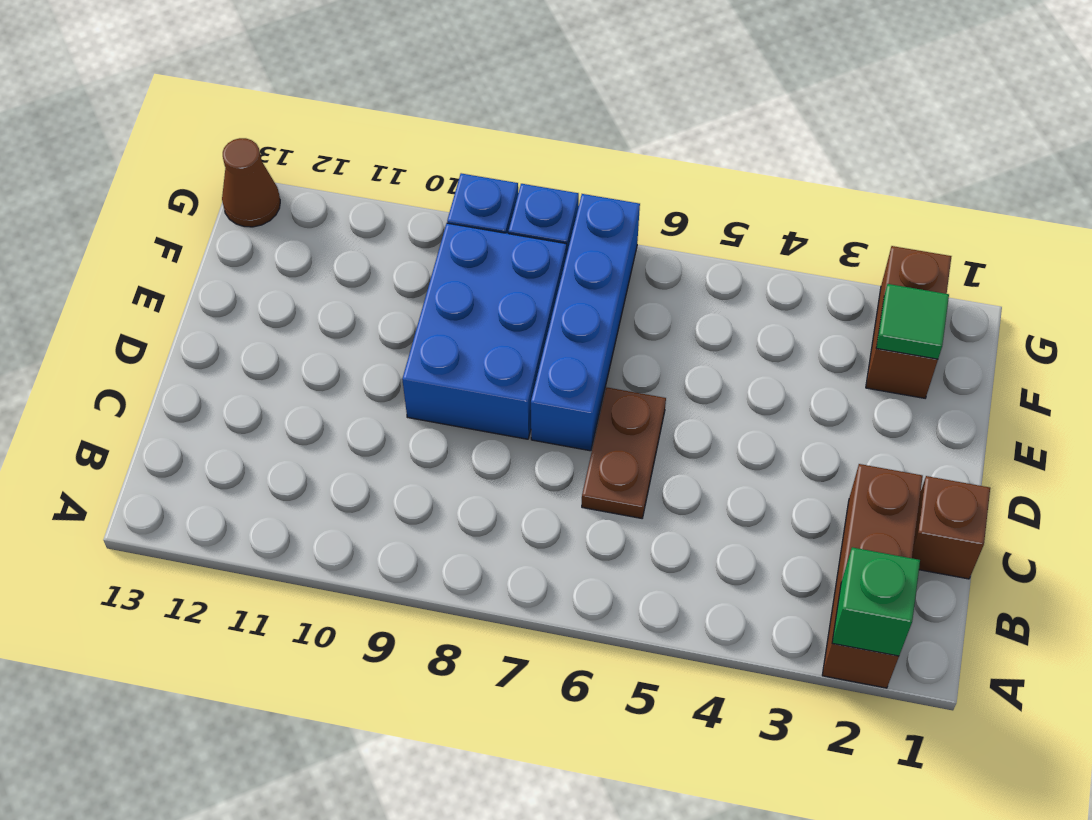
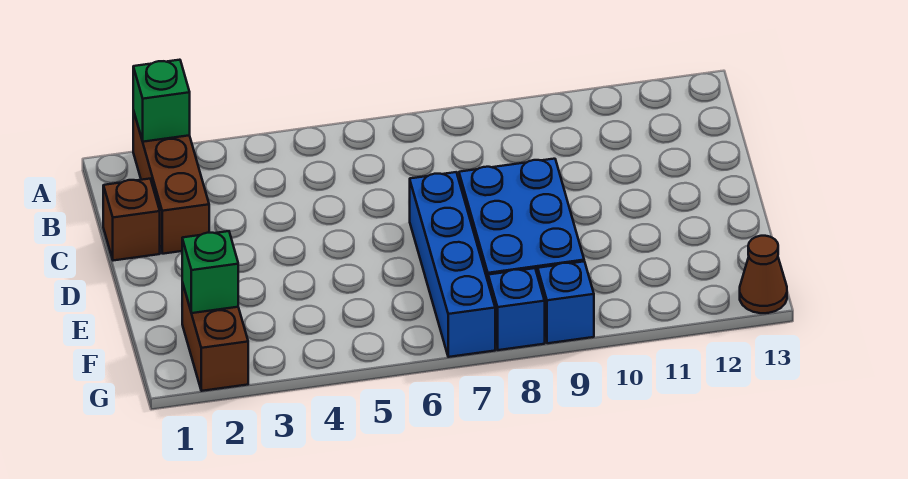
brown 1x2 plate [582,387,666,518] -> none
green 1x1 tile [876,284,949,359] -> green 1x1 brick [182,231,238,313]

